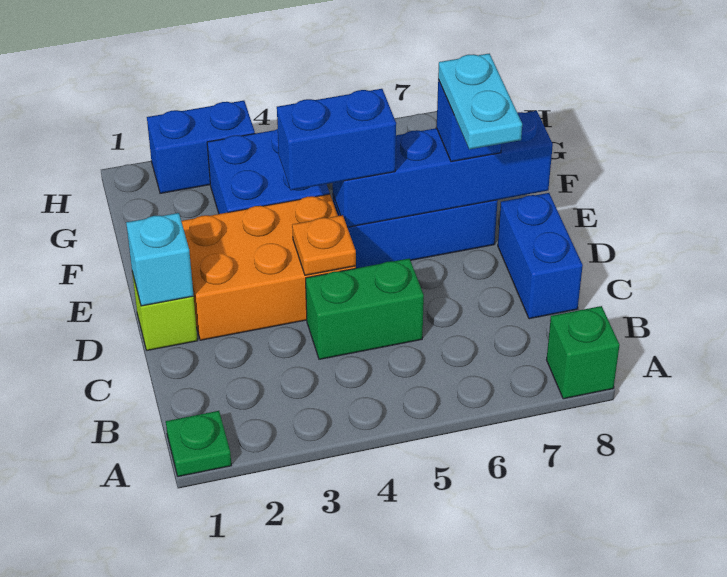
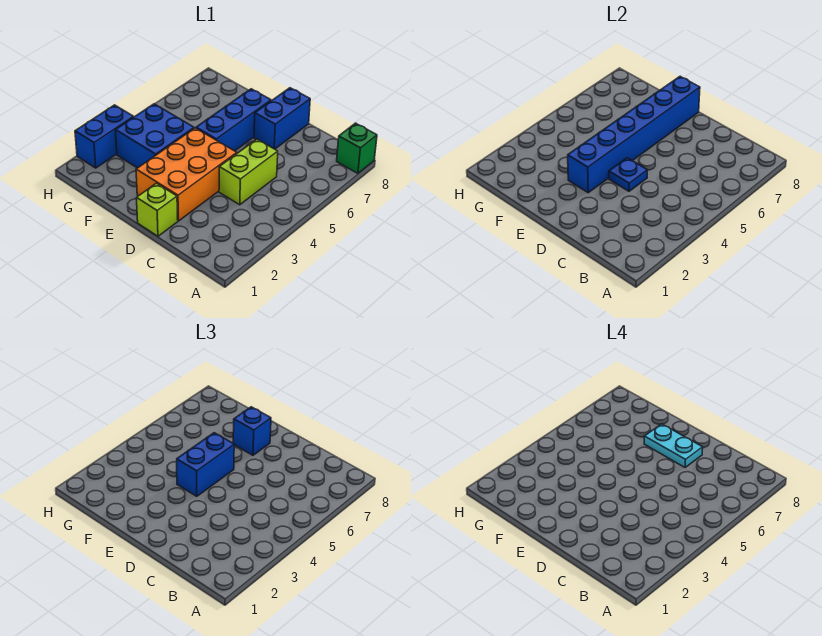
green 1x1 plate [166,411,231,477] -> none
green 1x2 brick [306,258,424,359] -> lime 1x2 brick [219,139,278,205]
blue 1x2 brick [498,193,583,319] -> blue 1x2 brick turned to [254,88,310,149]
cyan 1x1 brick [126,213,194,306] -> none
orange 1x1 plate [292,215,356,275] -> blue 1x1 plate [609,158,647,191]
blue 1x4 brick [332,111,553,227] -> blue 1x6 brick [568,76,700,193]

